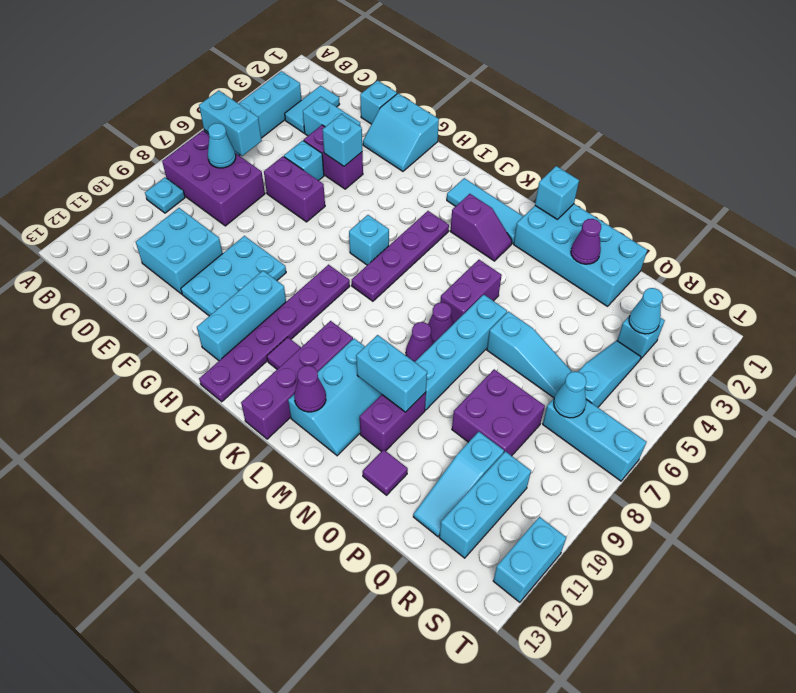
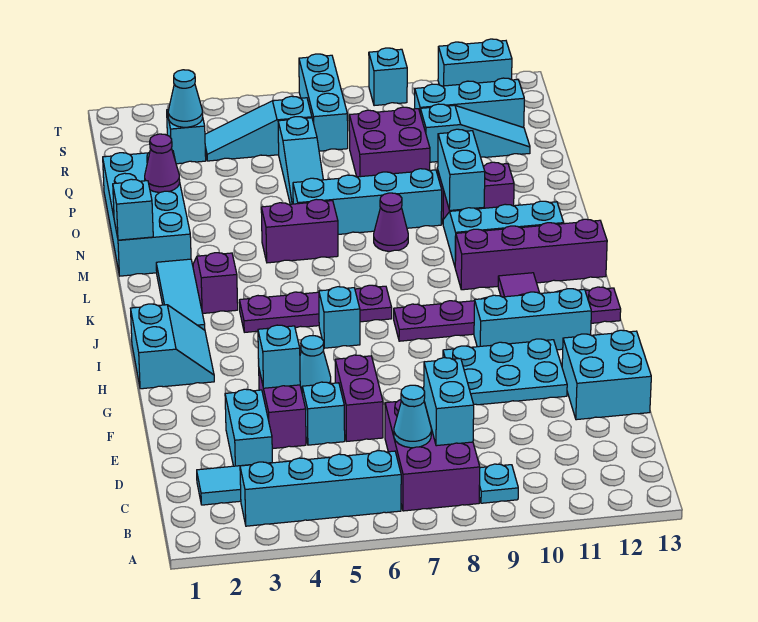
cyan 1x2 brick [199,90,262,156] -> cyan 1x2 brick moved to [424,358,474,446]
cyan 2x2 brick [136,208,223,294] -> cyan 2x2 brick moved to [562,330,651,420]
cyan 1x1 brick [360,80,397,124] -> cyan 1x1 brick moved to [369,48,407,106]
cyan 2x2 slope [363,93,439,171] -> cyan 2x2 slope moved to [130,304,214,389]
purple 1x1 cone [294,366,326,412] -> none
purple 1x1 cone [428,302,453,343] -> none
cyan 1x3 slope [487,311,572,398] -> cyan 1x3 slope turned to [278,117,323,204]
purple 1x1 tile [363,450,408,495] -> none
cyan 1x1 cone [554,372,586,418] -> cyan 1x1 cone moved to [300,336,331,391]

